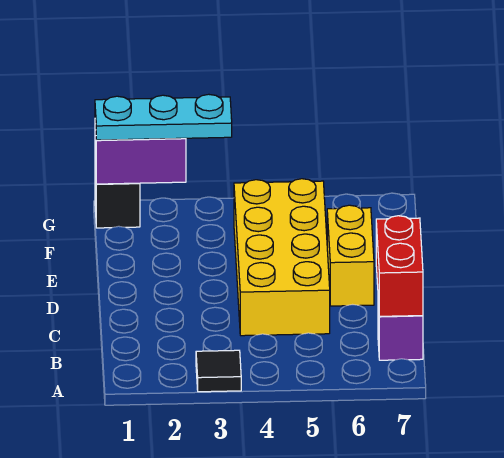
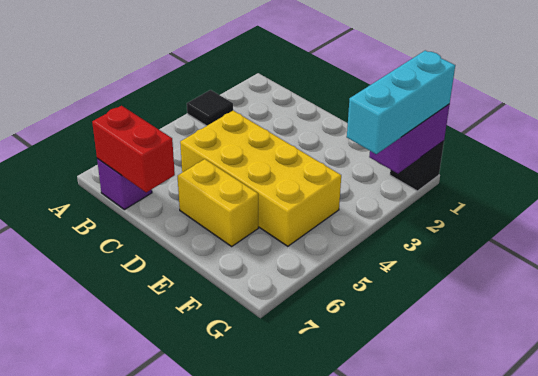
cyan 1x3 plate [95,94,232,140] -> cyan 1x3 brick [347,51,455,154]

